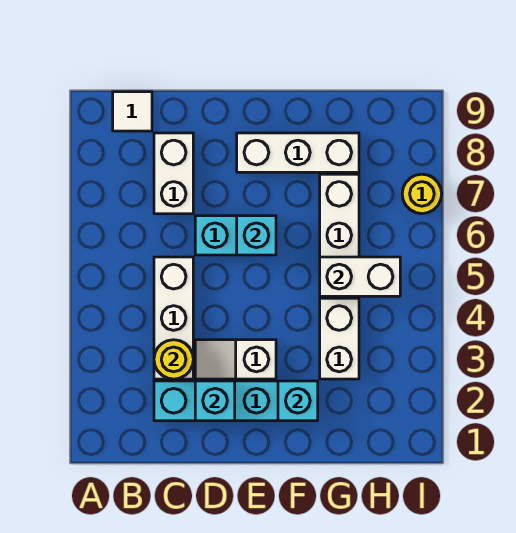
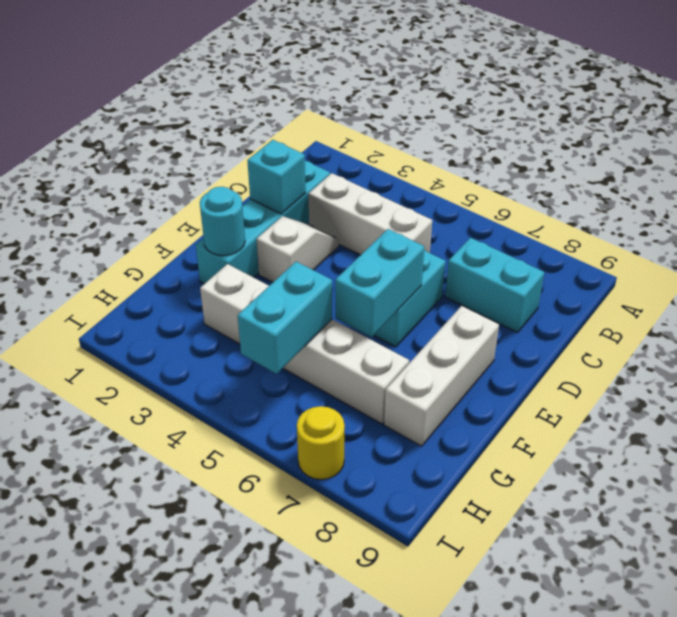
white 1x1 tile [113,92,152,131] -> none
yellow 1x1 round brick [154,340,193,379] -> none
white 1x2 brick [154,133,193,214] -> cyan 1x2 brick [445,238,544,333]
cyan 1x1 brick [237,216,276,255] -> cyan 1x2 brick [335,229,424,337]
cyan 1x1 brick [278,381,318,421] -> cyan 1x1 round brick [200,187,245,256]
white 1x2 brick [320,257,400,296] -> cyan 1x2 brick [238,262,332,374]

